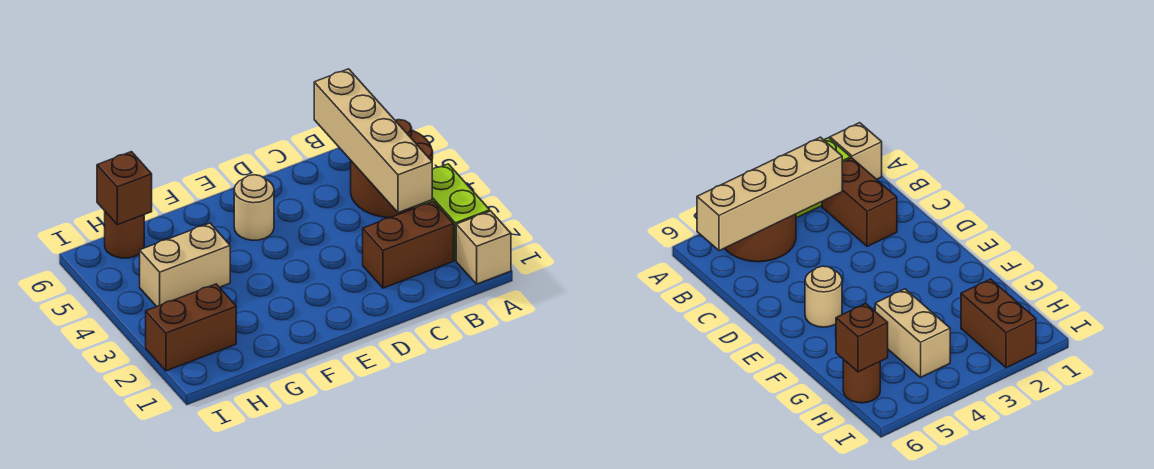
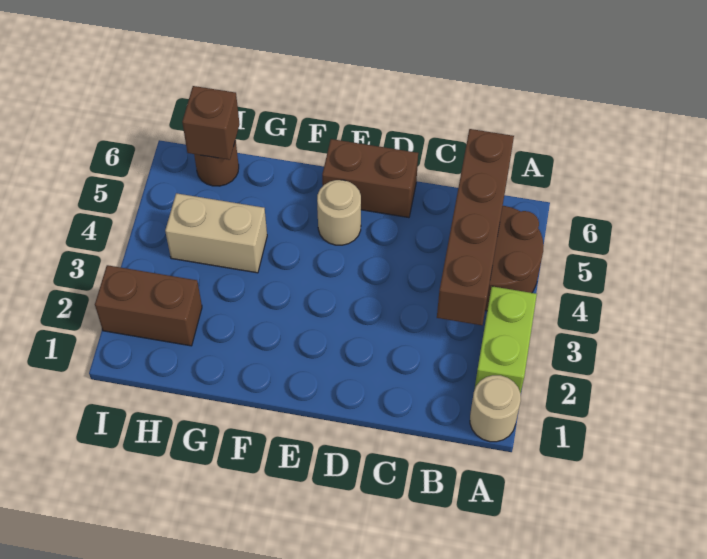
tan 1x1 brick [456,211,511,284] -> tan 1x1 round brick [470,375,521,442]
brown 1x2 brick [363,201,454,288] -> brown 1x2 brick moved to [322,139,418,218]
tan 1x4 brick [314,69,432,213] -> brown 1x4 brick [437,129,514,325]

